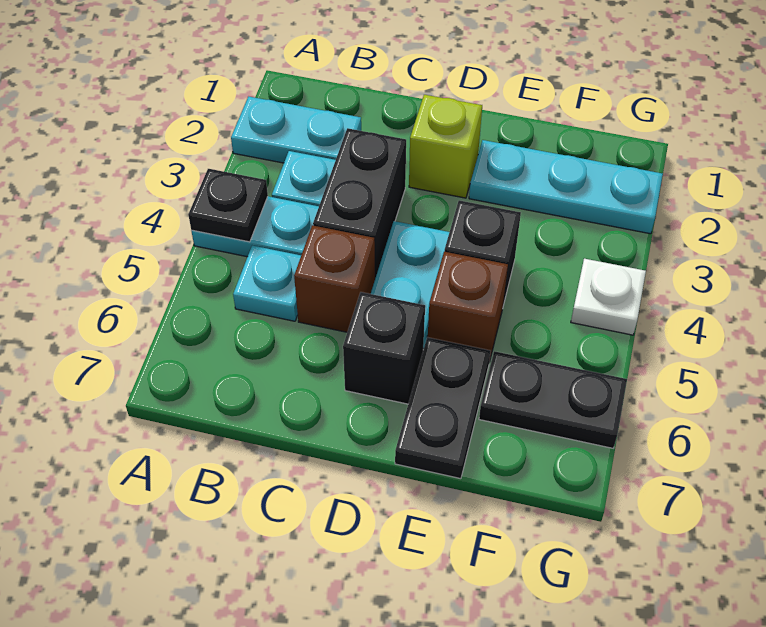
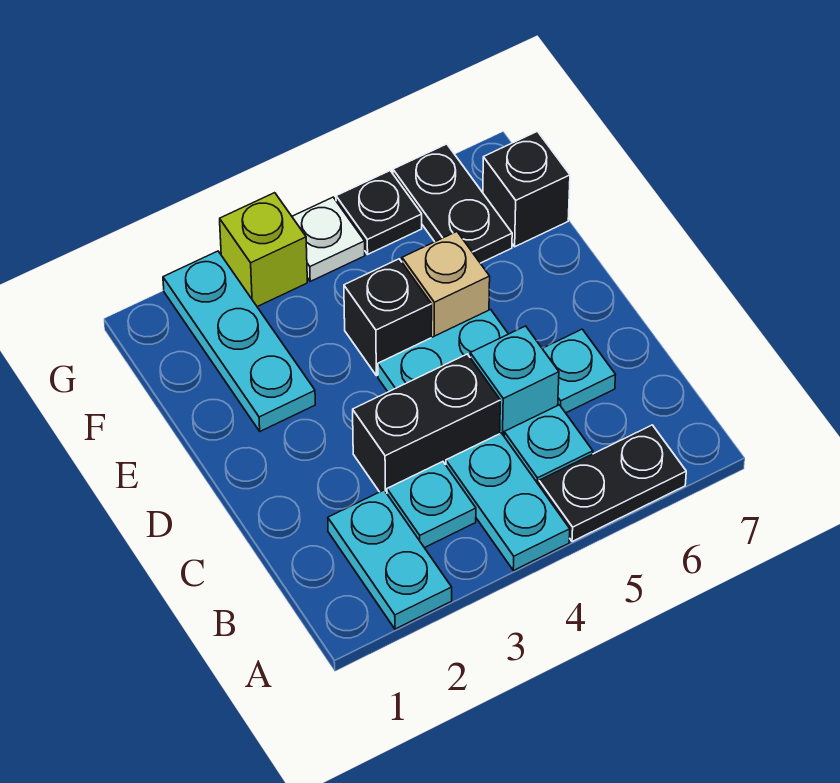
black 1x1 plate [188,169,268,242] -> black 1x1 plate moved to [336,171,422,254]
brown 1x1 brick [294,225,375,332] -> cyan 1x1 brick [470,326,559,436]
none -> cyan 1x1 plate [542,329,615,413]
lime 1x1 brick [409,95,482,198] -> lime 1x1 brick moved to [220,193,307,307]
black 1x1 brick [343,292,425,404] -> black 1x1 brick moved to [483,131,570,247]
brown 1x1 brick [428,252,508,362] -> tan 1x1 brick [402,232,490,338]
black 1x2 plate [395,337,491,479] -> black 1x2 plate moved to [539,425,686,542]

